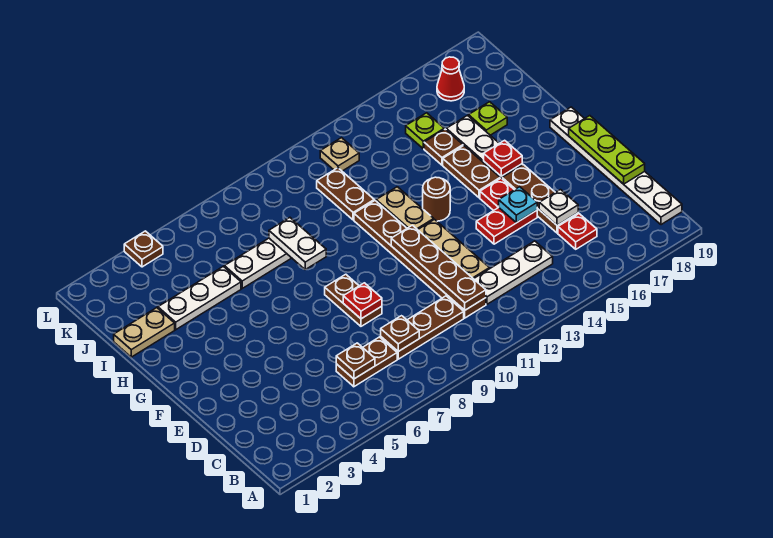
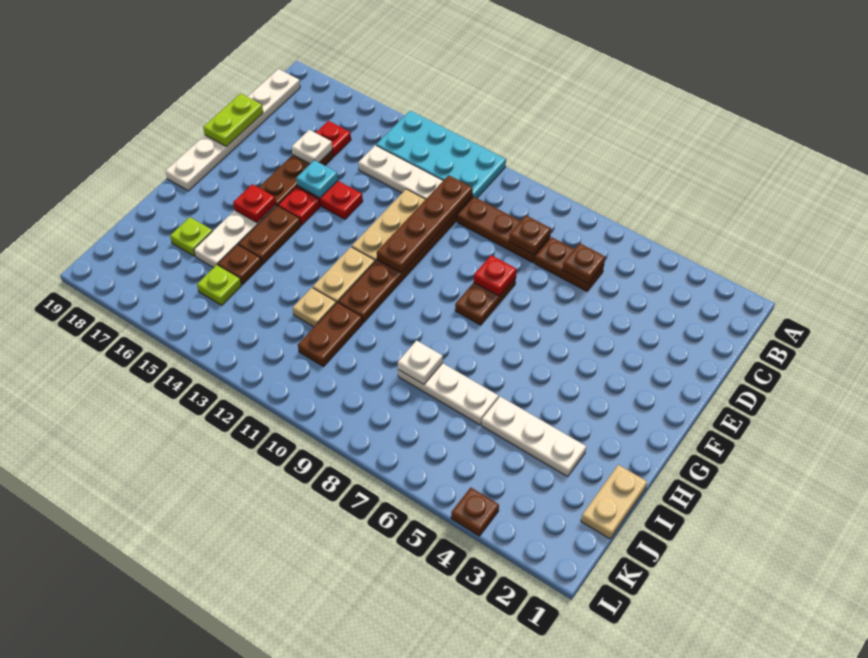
none -> cyan 2x4 plate [376,111,506,198]
lime 1x3 plate [569,116,645,184] -> lime 1x2 plate [203,93,263,146]
brown 1x1 round brick [423,177,450,221] -> none
white 1x2 plate [269,218,326,270] -> white 1x1 plate [398,341,443,384]
tan 1x2 plate [114,308,175,357] -> tan 1x2 plate turned to [581,465,647,539]
tan 1x1 plate [320,138,359,171] -> tan 1x1 plate moved to [293,288,336,327]
red 1x1 cone [437,57,464,101] -> none

